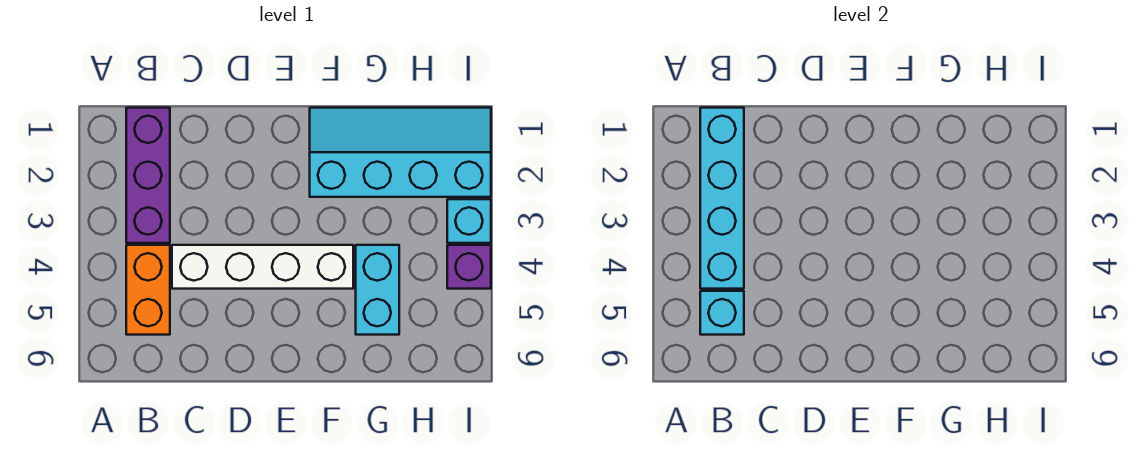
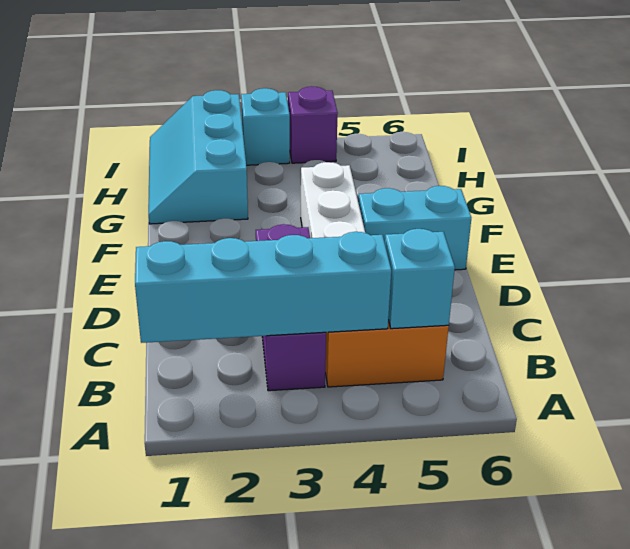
purple 1x3 brick [126,108,170,243] -> purple 1x3 brick turned to [256,224,326,391]
cyan 2x4 slope [310,108,491,197] -> cyan 2x3 slope [149,90,248,224]
cyan 1x2 brick [356,245,399,335] -> cyan 1x2 brick moved to [358,186,471,270]

